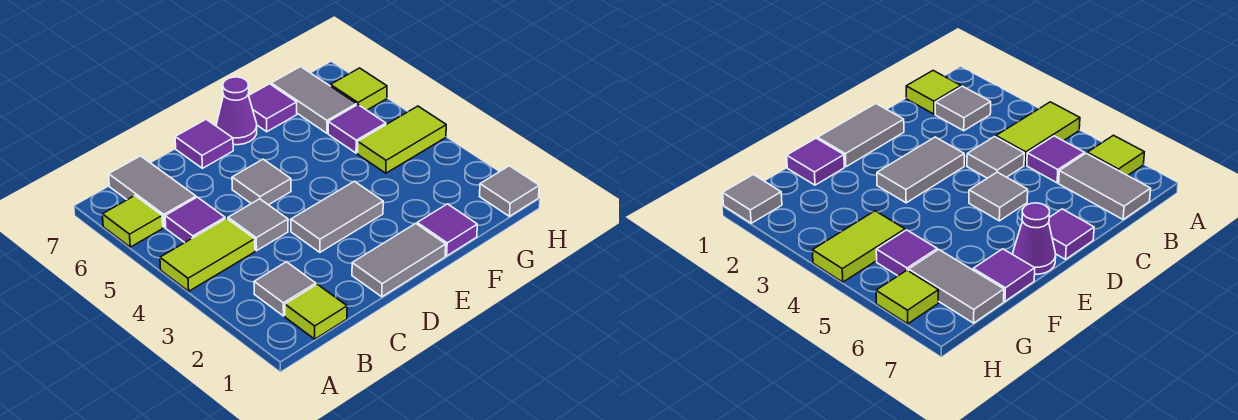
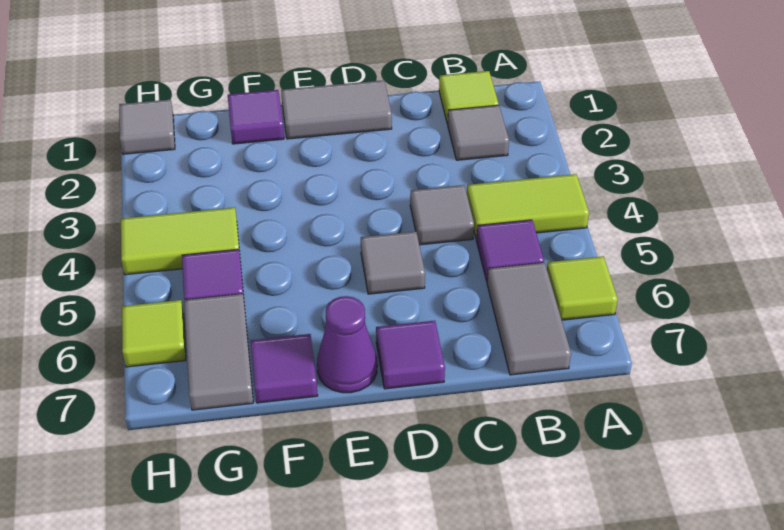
grey 1x2 tile [291,181,383,252] -> none

